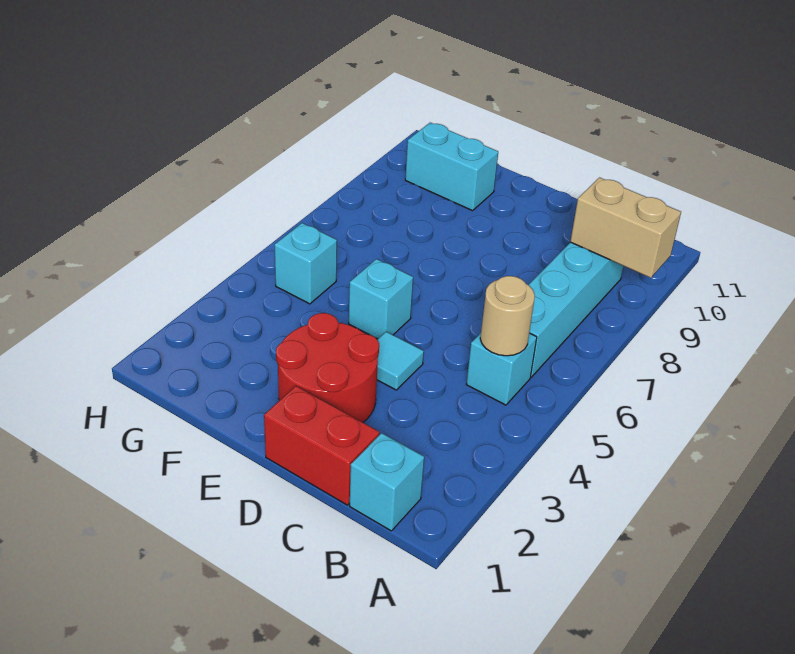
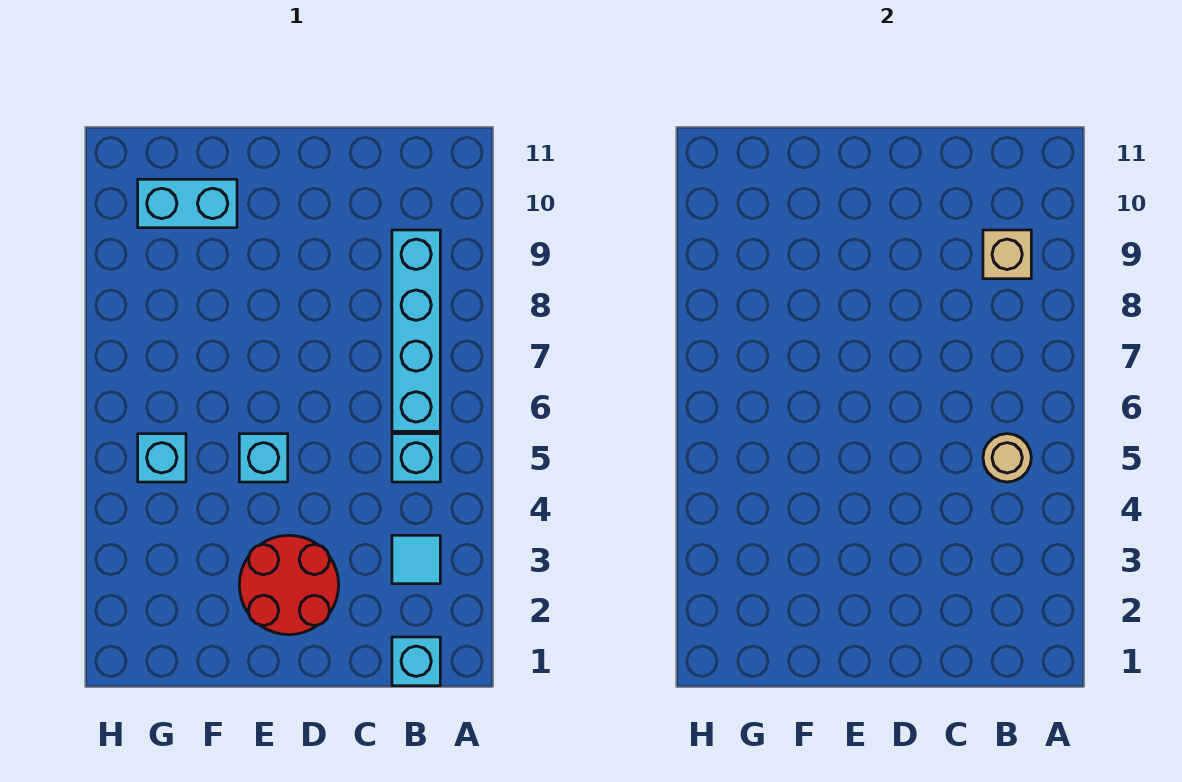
tan 1x2 brick [570,178,681,278] -> tan 1x1 brick [983,230,1031,279]
red 1x2 brick [264,386,379,505] -> none
cyan 1x1 tile [377,332,424,390] -> cyan 1x1 tile moved to [392,535,440,584]

